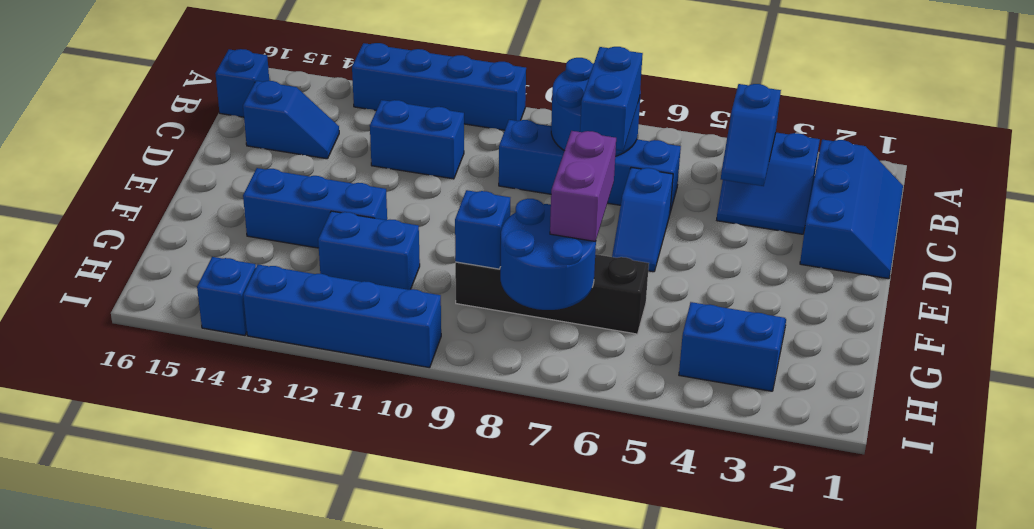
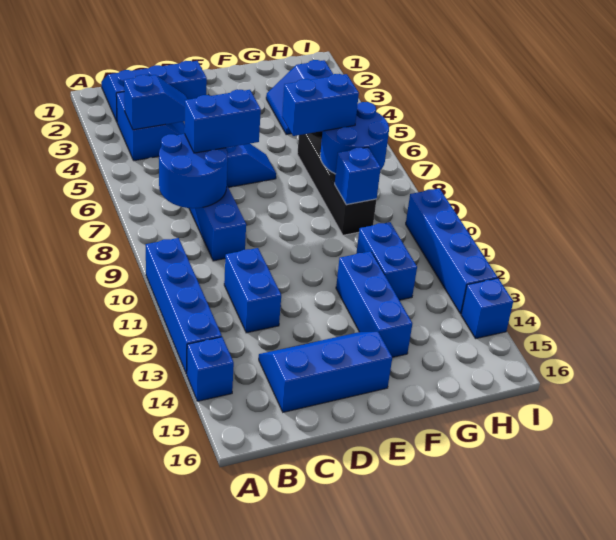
blue 1x1 brick [215,49,269,117] -> blue 1x1 brick moved to [187,337,234,401]
blue 1x2 slope [243,81,339,159] -> blue 2x3 slope [259,332,392,412]
purple 1x2 brick [550,131,616,242] -> blue 1x2 brick [282,74,359,136]

